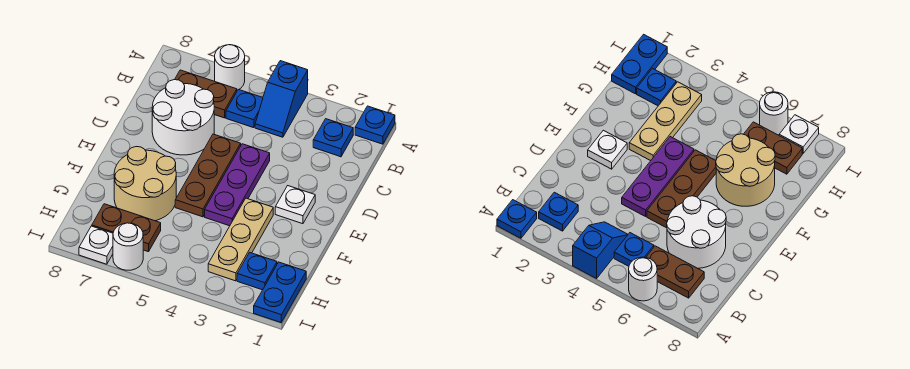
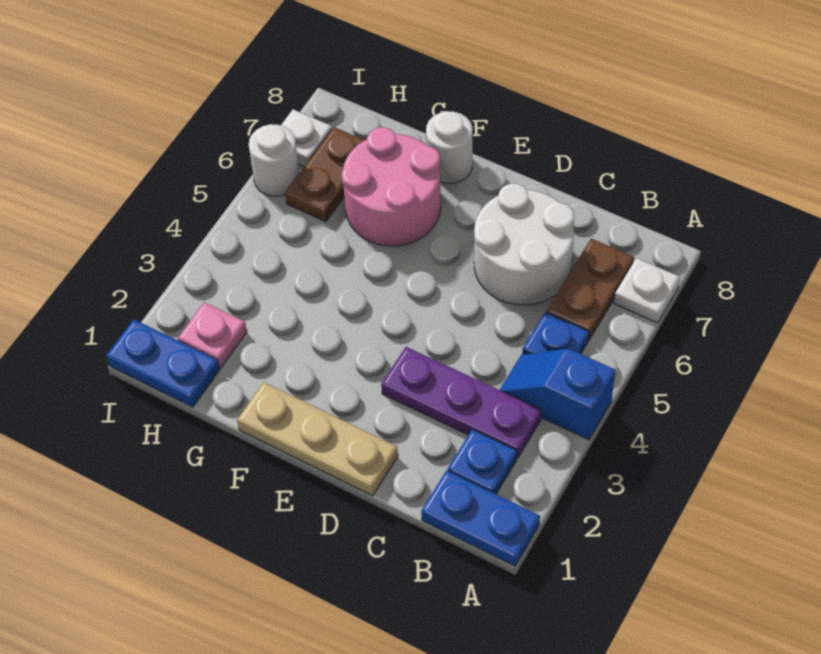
blue 1x1 plate [355,106,395,144] -> blue 1x2 plate [421,471,540,566]
white 1x1 round brick [215,45,245,90] -> white 1x1 round brick moved to [426,111,472,184]
purple 1x3 plate [205,144,270,226] -> purple 1x3 plate moved to [381,347,542,458]
brown 1x3 plate [175,134,241,217] -> none
white 1x1 plate [275,186,315,224] -> white 1x1 plate moved to [614,258,680,323]
tan 1x3 plate [208,198,273,281] -> tan 1x3 plate moved to [237,382,398,496]
tan 2x2 round brick [114,147,176,221] -> pink 2x2 round brick [342,127,441,246]
blue 1x1 plate [237,252,277,290] -> pink 1x1 plate [178,302,247,368]

